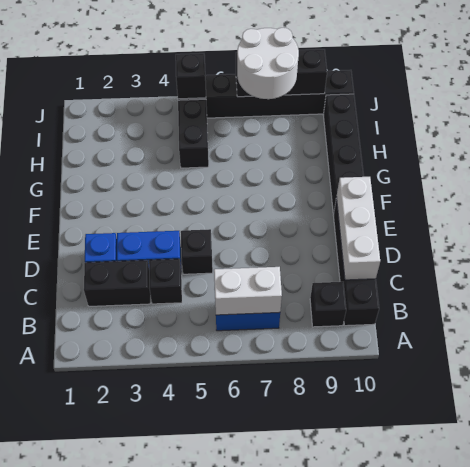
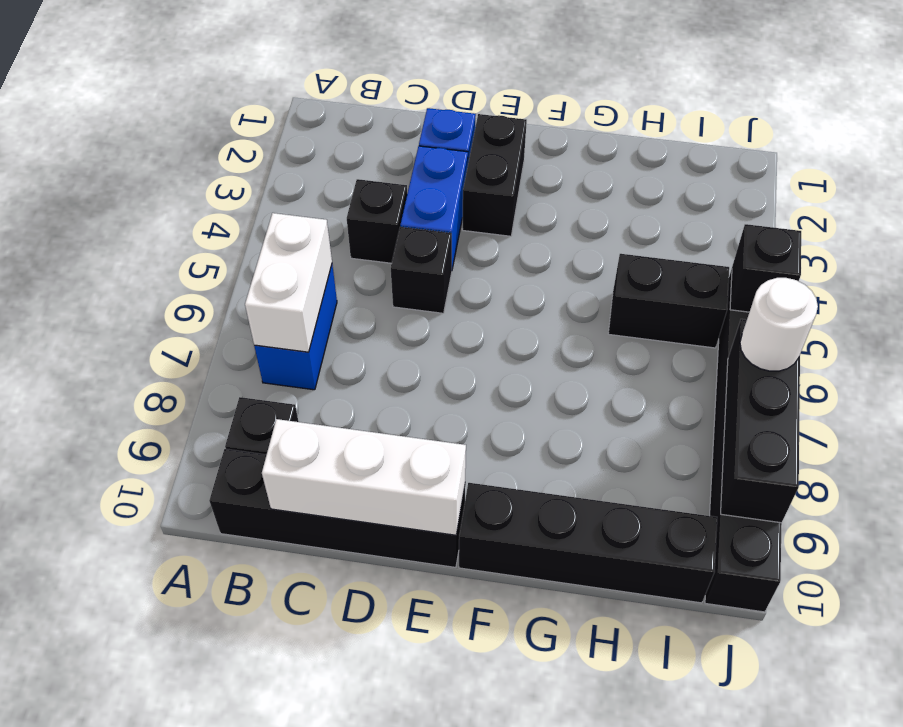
black 1x2 brick [84,260,150,306] -> black 1x2 brick moved to [462,114,527,236]
white 2x2 round brick [237,28,299,99] -> white 1x1 round brick [740,278,818,371]

